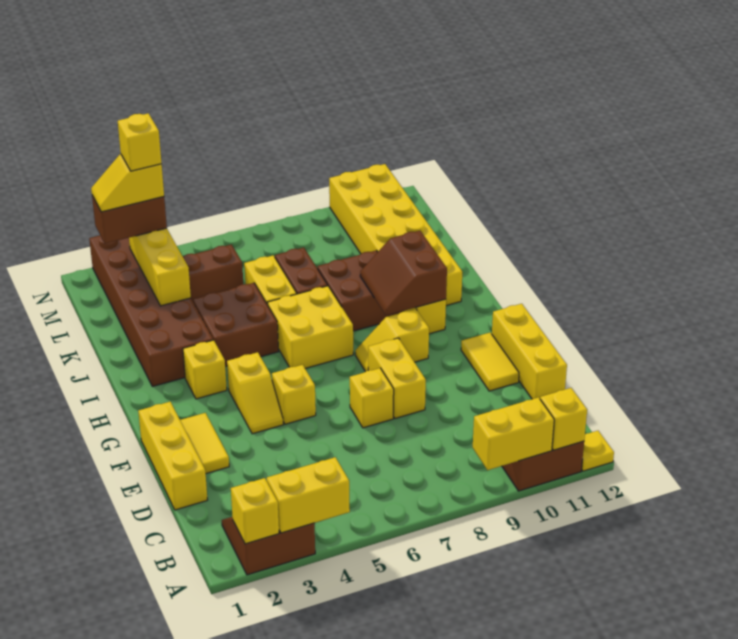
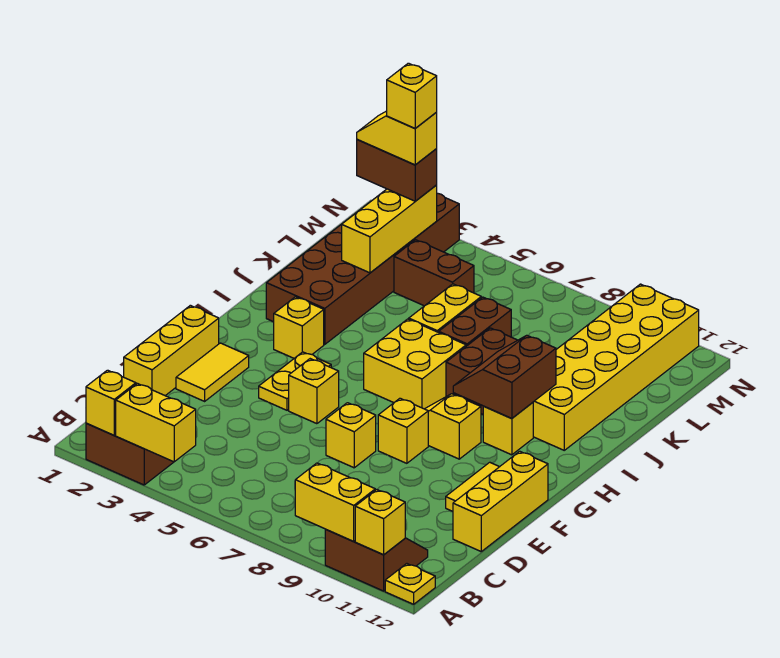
yellow 1x2 brick [368,338,426,418] -> yellow 1x1 brick [378,398,428,463]
yellow 1x2 slope [227,352,283,434] -> yellow 1x2 plate [259,352,331,410]
brown 2x2 brick [193,283,279,366] -> none

